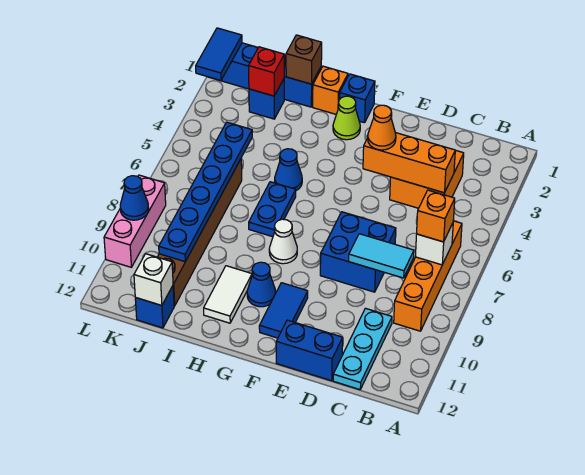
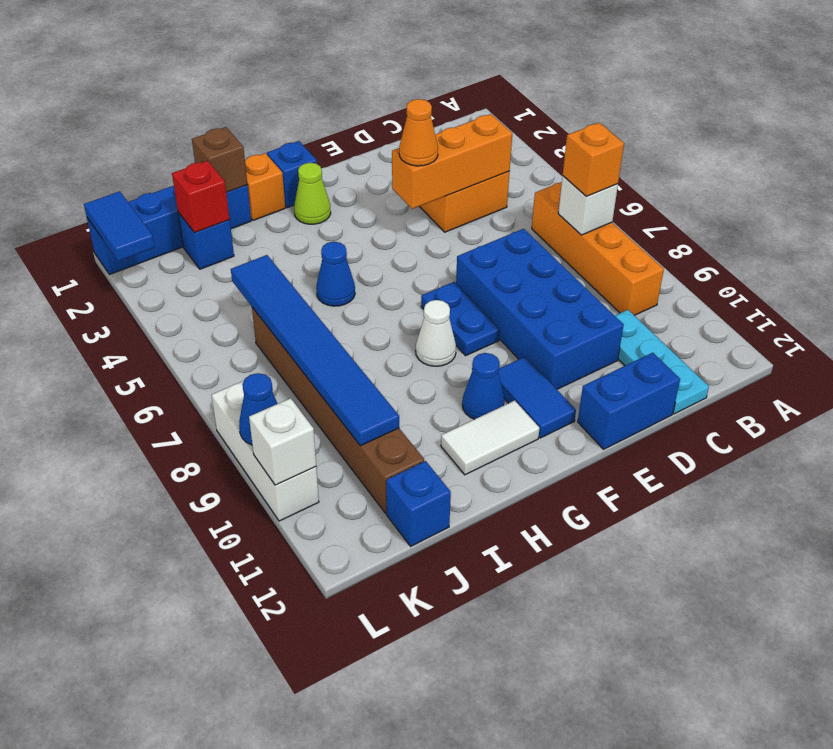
cyan 1x2 tile [349,234,414,278] -> none
blue 2x2 brick [320,212,396,292] -> blue 2x4 brick [456,229,624,389]
blue 1x2 plate [249,182,296,237] -> blue 1x2 plate moved to [421,282,500,356]
white 1x2 tile [204,266,252,323] -> white 1x2 tile turned to [441,401,540,475]
blue 1x6 plate [159,122,252,262] -> blue 1x6 tile [231,255,399,446]
white 1x1 brick [134,254,173,306] -> white 1x1 brick moved to [249,398,316,485]
pink 1x3 brick [104,175,166,267] -> white 1x3 brick [211,381,319,521]

